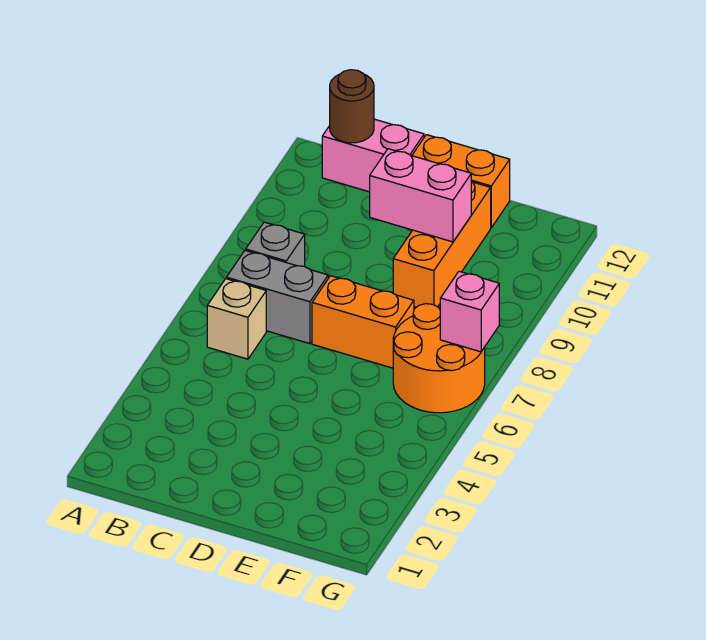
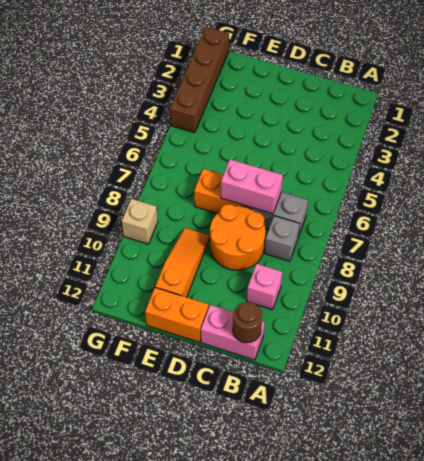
tan 1x1 brick [207,279,266,359] -> tan 1x1 brick moved to [122,199,158,244]
pink 1x2 brick [370,149,471,242] -> pink 1x2 brick moved to [221,159,283,214]
orange 1x3 brick [393,181,491,307] -> orange 1x3 slope [155,228,210,297]
orange 2x2 round brick [393,304,485,413] -> orange 2x2 round brick moved to [210,204,266,270]
none -> brown 1x4 brick [170,27,229,133]
pink 1x1 brick [440,271,499,352] -> pink 1x1 brick moved to [247,264,283,310]

